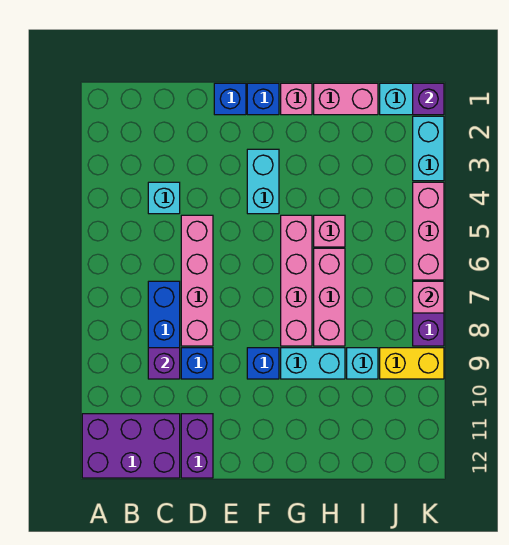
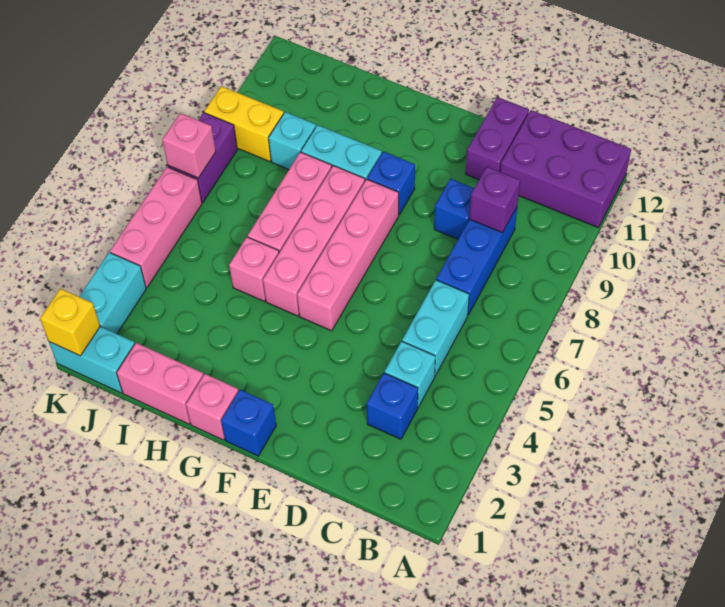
pink 1x4 brick [181,215,213,346] -> pink 1x4 brick moved to [297,179,399,331]
blue 1x1 brick [214,83,246,115] -> blue 1x1 brick moved to [367,373,418,439]
cyan 1x2 brick [247,149,279,214] -> cyan 1x2 brick moved to [402,280,469,376]
purple 1x1 brick [413,83,444,115] -> yellow 1x1 brick [40,289,100,356]

